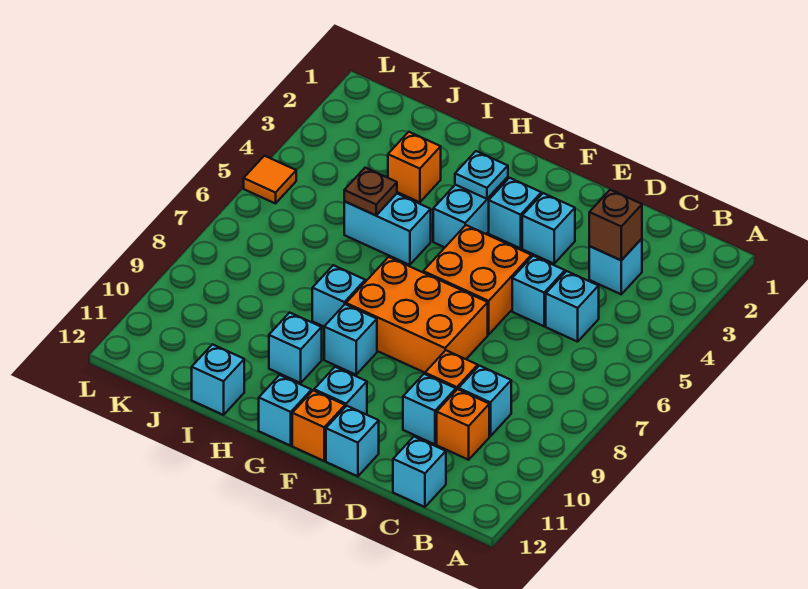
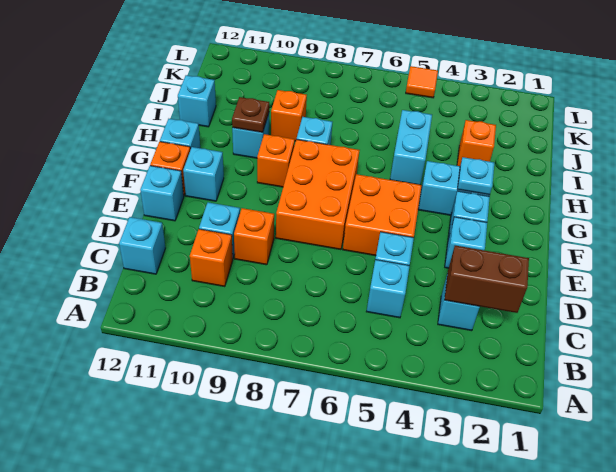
brown 1x1 brick [589,190,642,260] -> brown 1x2 brick [444,246,529,313]
cyan 1x1 brick [459,366,511,436] -> none
cyan 1x1 brick [324,304,377,375] -> orange 1x1 brick [257,134,295,187]
brown 1x1 plate [344,168,397,215] -> brown 1x1 plate moved to [232,97,269,132]
none -> orange 1x1 brick [271,90,307,141]

